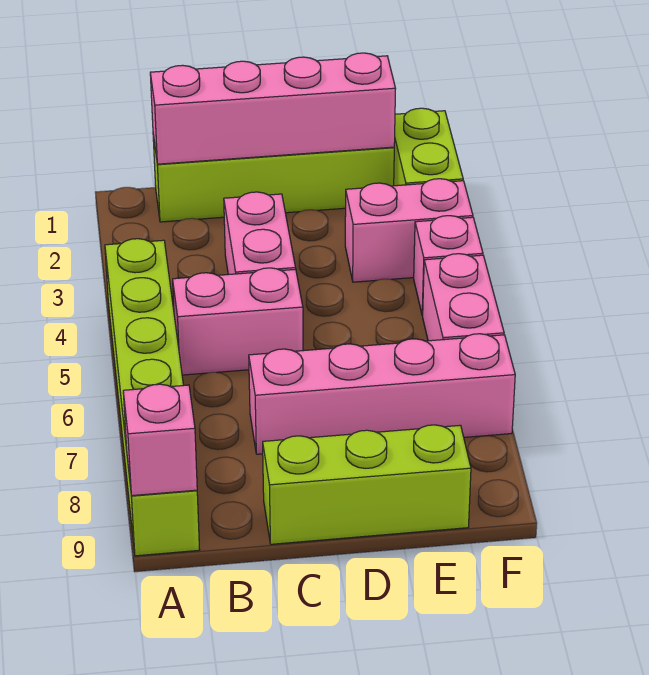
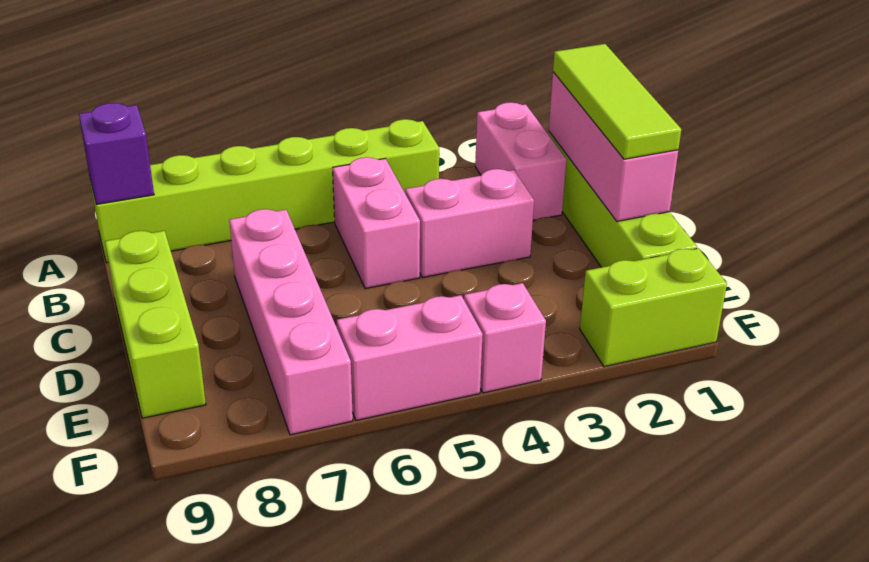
pink 1x1 brick [123,384,197,496] -> purple 1x1 brick [79,103,154,204]
pink 1x4 brick [150,53,396,164] -> pink 1x3 brick [549,72,678,221]
none -> lime 1x3 tile [553,44,681,159]
pink 1x2 brick [345,179,473,282] -> pink 1x2 brick moved to [475,103,567,220]

